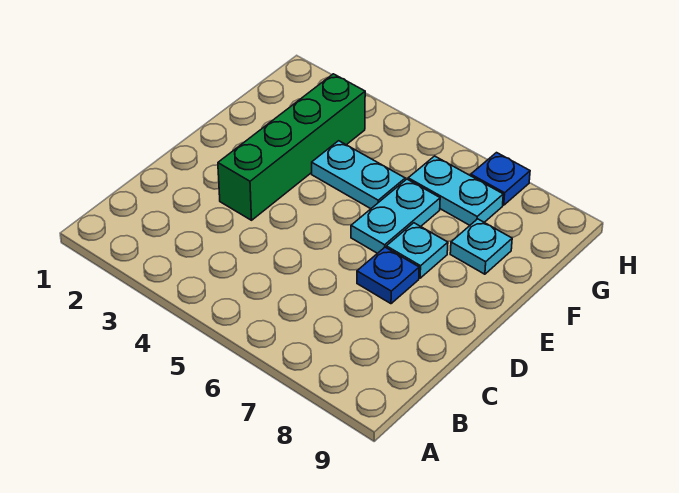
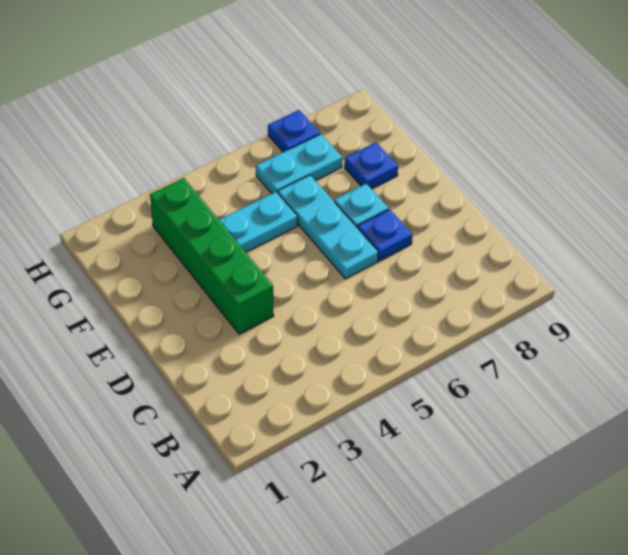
cyan 1x2 plate [351,179,440,253] -> cyan 1x3 plate [278,175,379,279]
cyan 1x1 plate [450,219,512,274] -> blue 1x1 plate [345,142,398,189]

